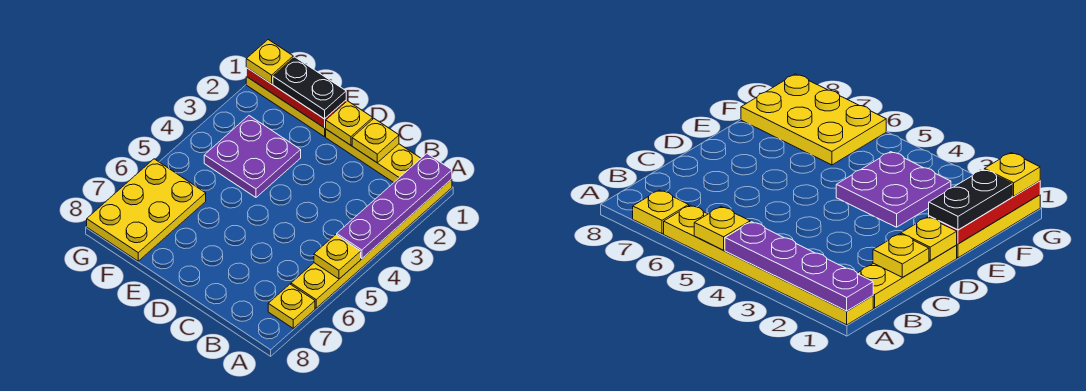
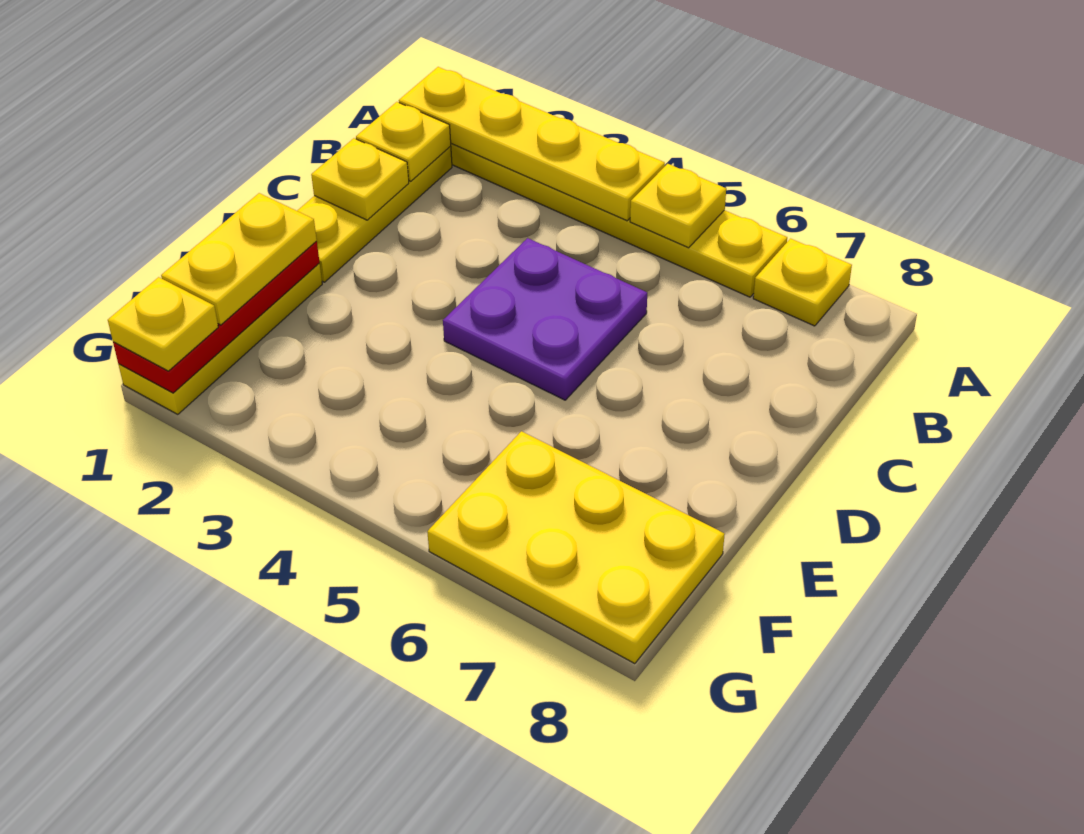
purple 1x4 plate [337,154,452,259] -> yellow 1x4 plate [399,67,665,221]
yellow 1x1 plate [326,101,373,145] -> yellow 1x1 plate moved to [356,102,451,181]
black 1x2 plate [273,57,346,119] -> yellow 1x2 plate [161,193,317,325]
purple 2x2 plate [204,116,301,197] -> purple 2x2 plate moved to [443,238,647,400]

